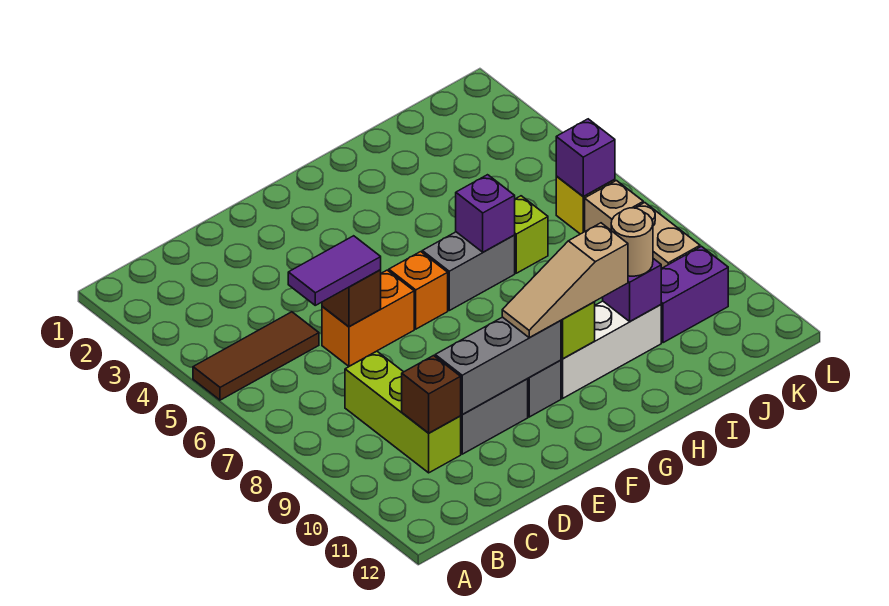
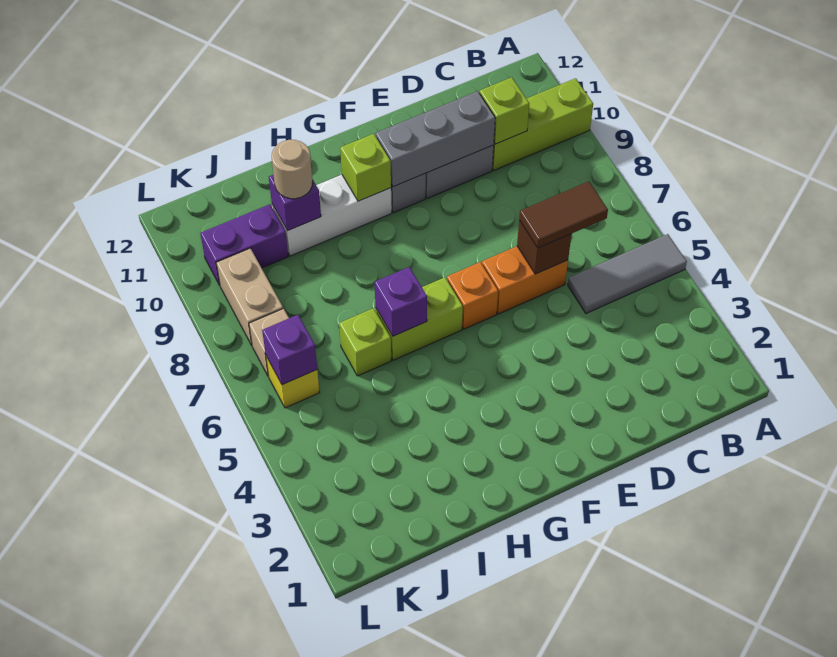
brown 1x3 tile [193,312,319,400] -> grey 1x3 tile [568,234,687,313]
purple 1x2 tile [288,236,381,305] -> brown 1x2 tile [519,181,608,248]
lime 1x3 brick [345,351,461,473] -> lime 1x3 brick turned to [492,78,593,170]
brown 1x1 brick [402,356,461,433] -> lime 1x1 brick [479,77,529,144]
tan 1x3 slope [502,223,628,338] -> none
grey 1x2 brick [422,232,515,310] -> lime 1x2 brick [376,277,463,360]

